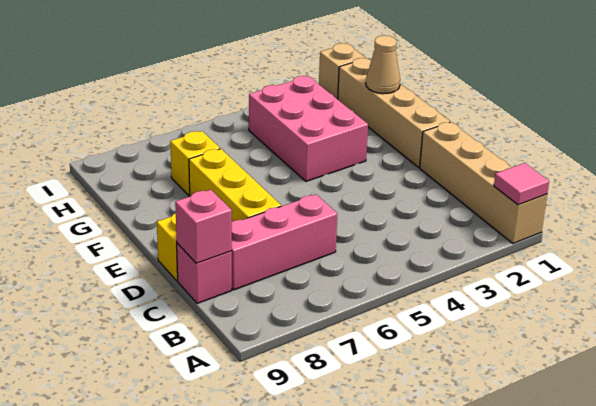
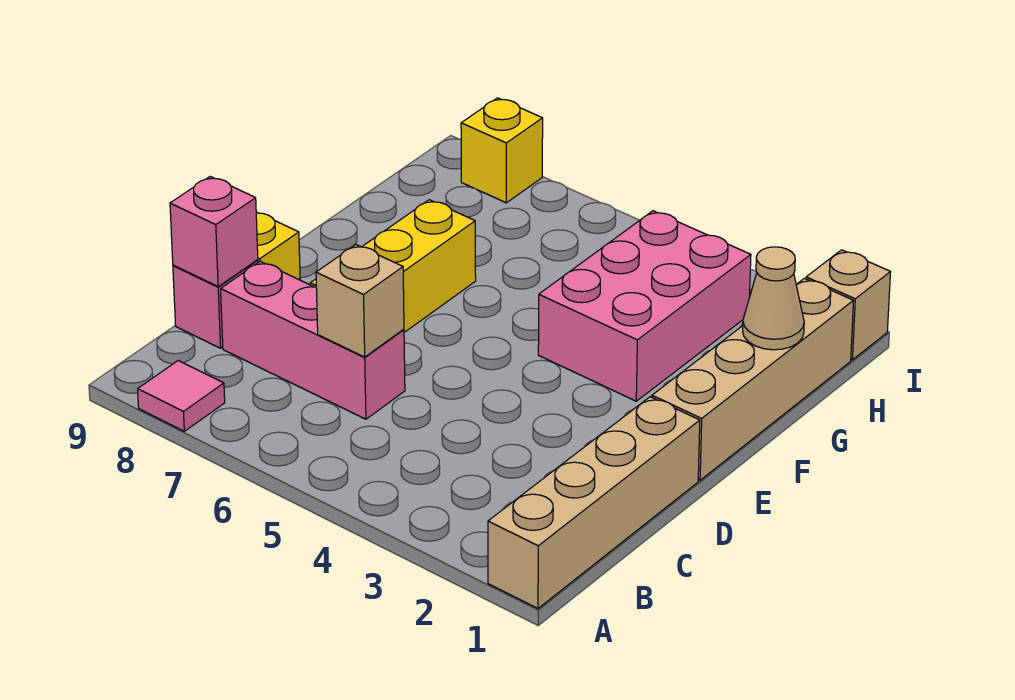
pink 1x1 tile [494,163,549,205] -> pink 1x1 tile moved to [138,361,225,431]
none -> tan 1x1 brick [316,245,404,357]
yellow 1x1 brick [170,131,220,196] -> yellow 1x1 brick moved to [461,98,543,203]

